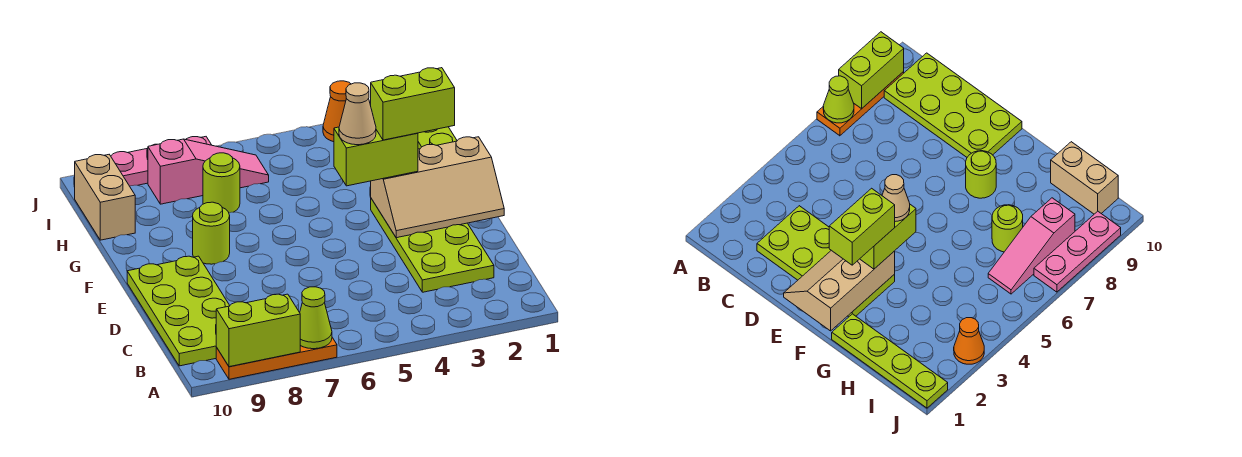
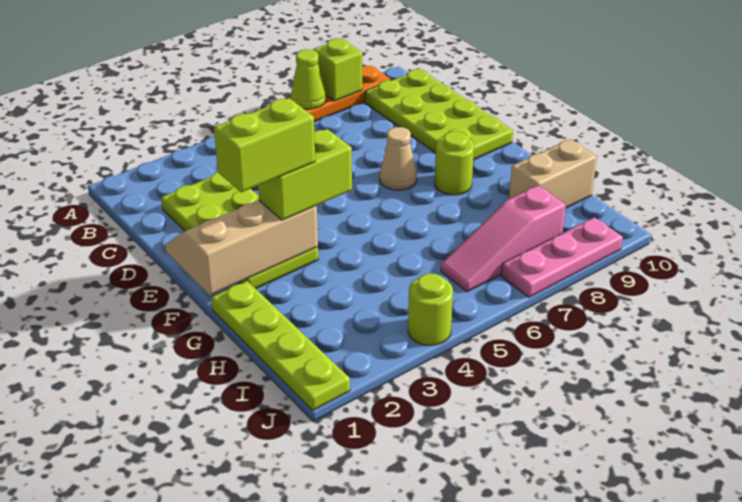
lime 1x2 brick [216,294,300,367] -> lime 1x1 brick [313,38,362,101]
tan 1x1 cone [339,83,376,145] -> tan 1x1 cone moved to [380,127,417,190]
lime 1x1 round brick [203,153,240,213] -> lime 1x1 round brick moved to [408,273,453,345]
tan 1x2 brick [75,155,135,240] -> tan 1x2 brick turned to [509,139,597,208]
orange 1x1 cone [323,81,350,142] -> none

